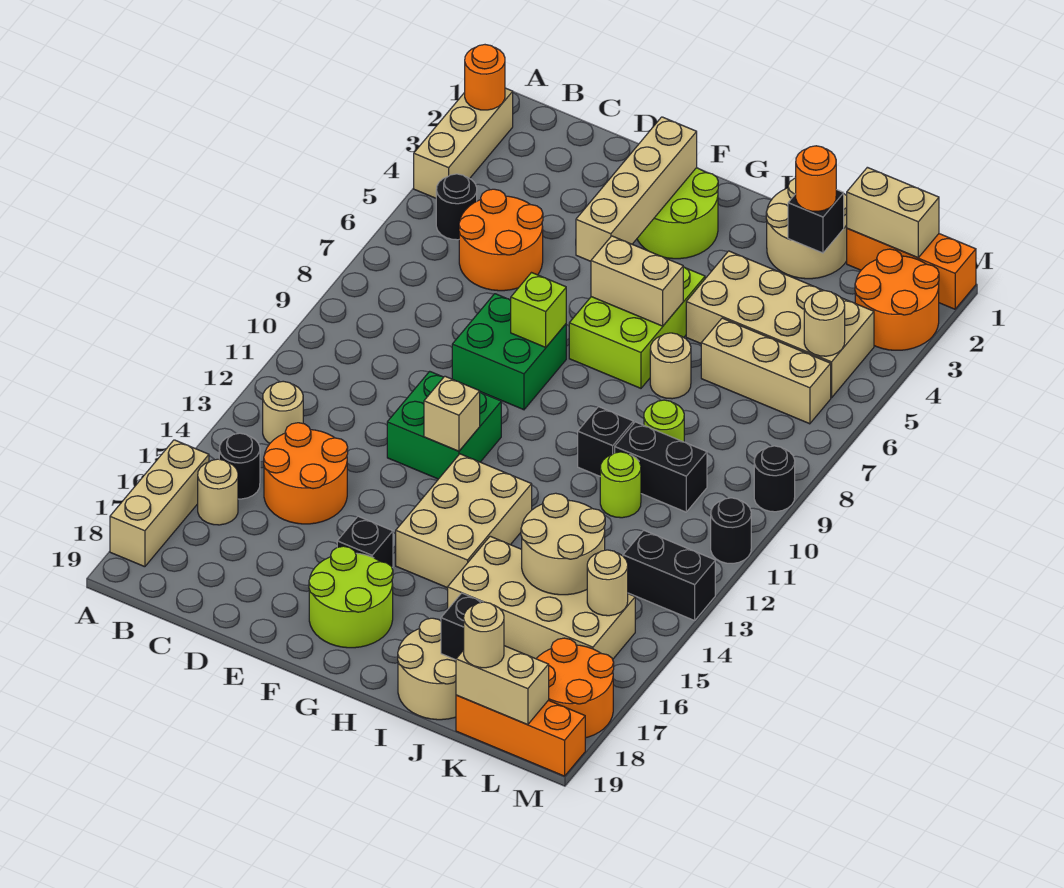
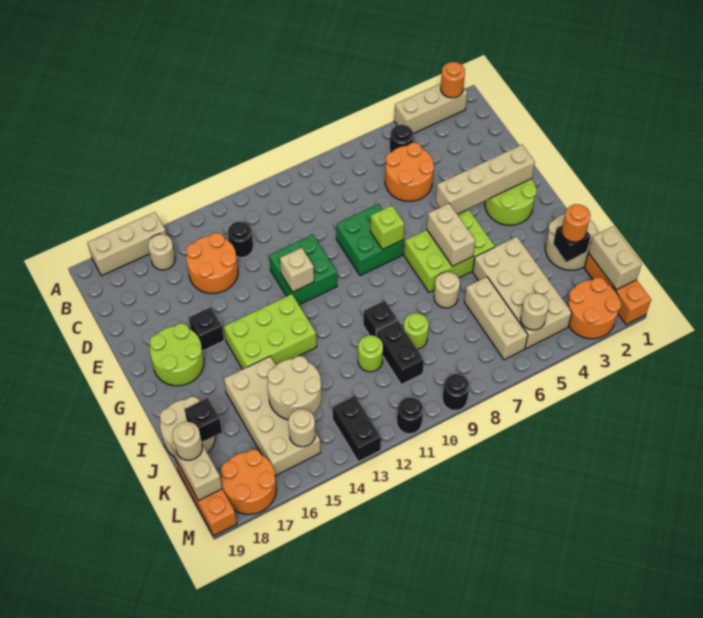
tan 1x1 round brick [263,381,303,443] -> none
black 1x1 round brick [219,433,260,499] -> black 1x1 round brick moved to [228,222,253,258]
tan 2x3 brick [396,454,532,588] -> lime 2x3 brick [224,294,317,369]

